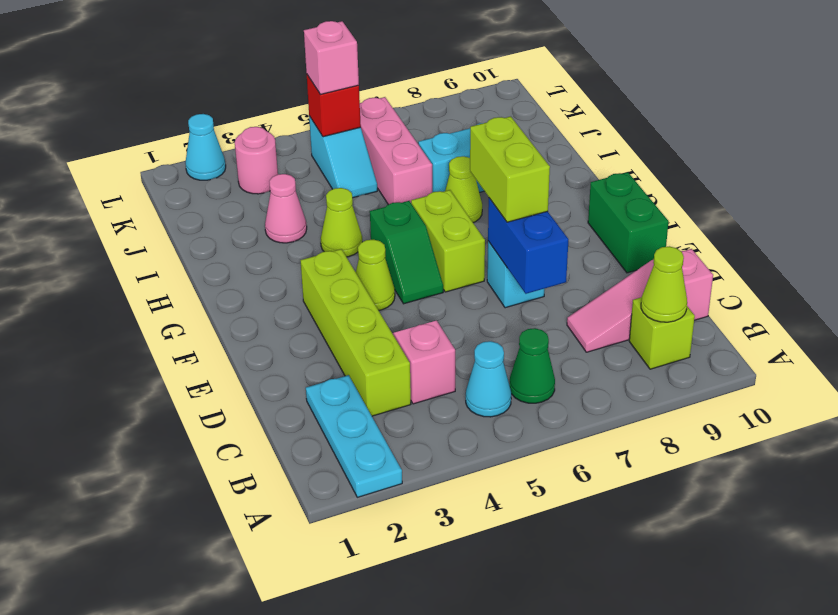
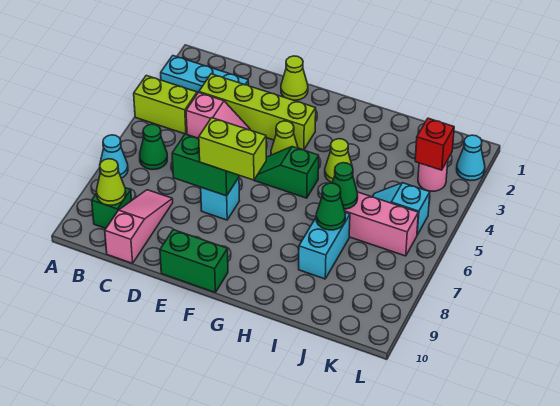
cyan 1x1 cone [466,341,511,417] -> cyan 1x1 cone moved to [100,135,128,178]
lime 1x1 brick [629,297,695,369] -> green 1x1 brick [92,188,132,228]
blue 1x2 brick [488,198,569,294] -> green 1x2 brick [172,134,239,196]
lime 1x2 brick [411,190,485,292] -> lime 1x2 brick moved to [134,76,197,134]
lime 1x1 cone [445,156,482,223] -> lime 1x1 cone moved to [281,56,308,100]
pink 1x1 cone [265,174,307,243] -> none
none -> green 1x1 cone [332,163,358,209]
none -> green 1x1 cone [316,183,345,230]
red 1x1 brick [307,75,361,137] -> red 1x1 brick moved to [415,118,454,170]
pink 1x1 brick [304,21,359,94] -> none

